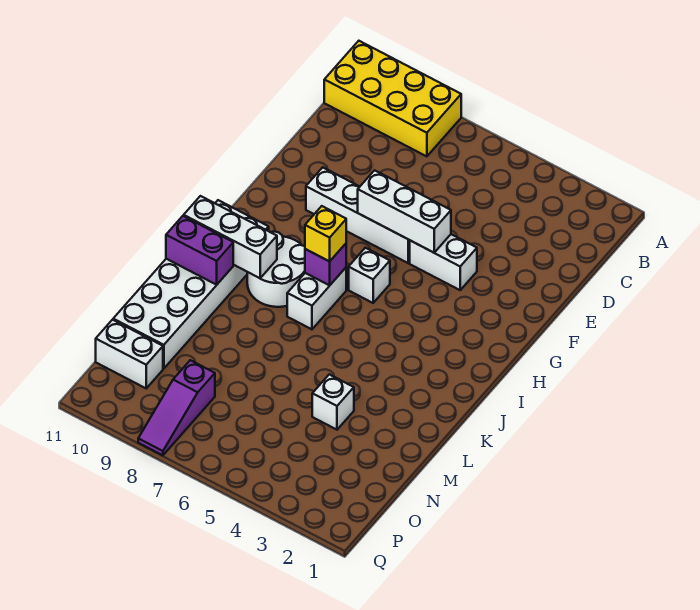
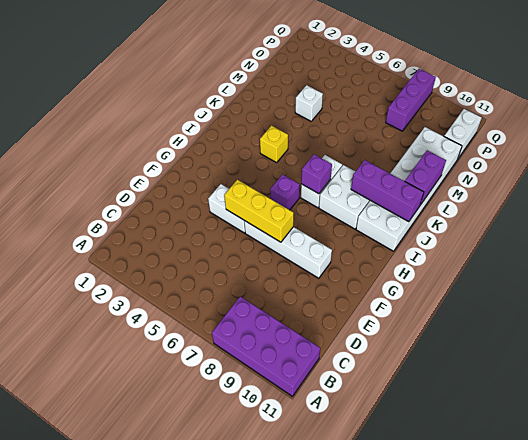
yellow 2x4 brick [324,41,461,156] -> purple 2x4 brick [212,296,320,396]
white 1x3 brick [358,170,451,253] -> yellow 1x3 brick [224,180,294,242]
white 1x1 brick [349,248,390,303] -> purple 1x1 brick [270,175,300,210]
yellow 1x1 brick [305,206,346,261] -> yellow 1x1 brick moved to [260,126,288,163]
white 2x2 round brick [247,231,305,307] -> white 2x2 brick [319,165,370,229]
white 1x3 brick [184,196,277,278] -> purple 1x3 brick [351,160,424,222]
purple 1x2 brick [166,216,233,285] -> purple 1x2 brick turned to [405,150,446,205]
purple 1x3 slope [138,360,215,455] -> purple 1x3 brick [386,69,436,131]
white 1x2 brick [96,320,163,388] -> white 1x2 brick turned to [444,109,482,158]

